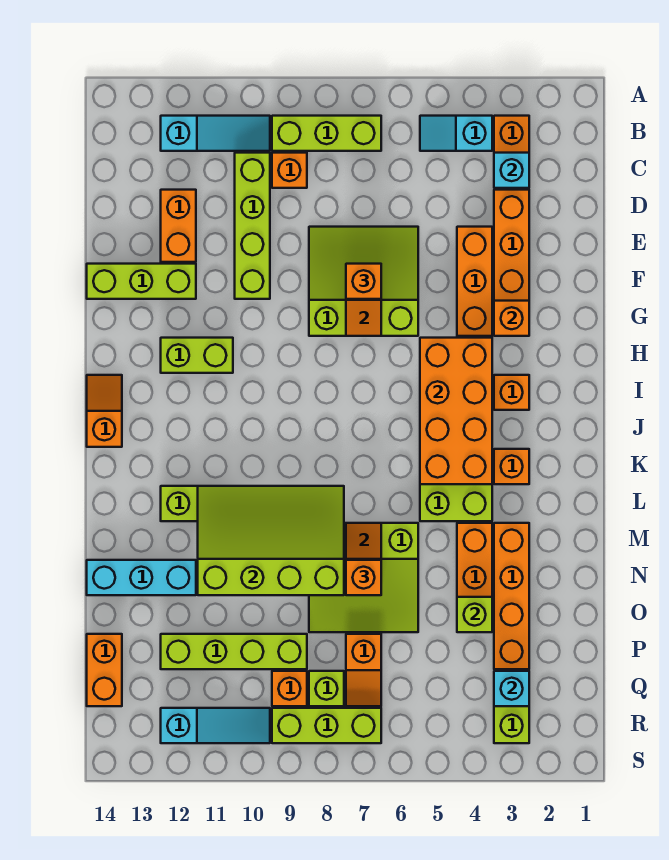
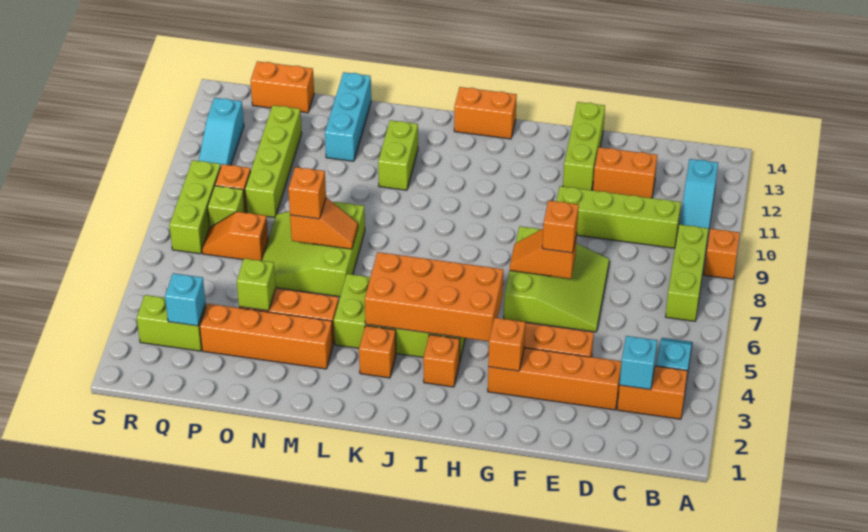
orange 1x1 brick [272,153,307,188] -> orange 1x1 brick moved to [704,229,740,279]
lime 1x2 brick [161,338,233,373] -> none
orange 1x2 slope [87,375,122,447] -> orange 1x2 brick [454,87,517,139]
lime 3x4 slope [198,486,344,595] -> none

